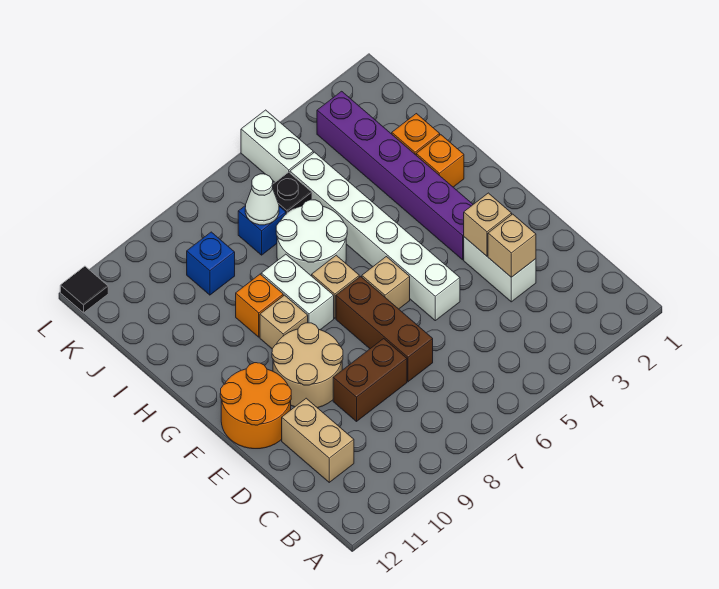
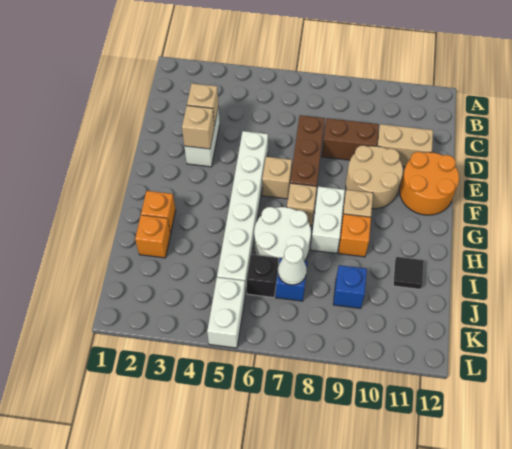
tan 1x2 brick [282,398,354,482] -> tan 1x2 brick turned to [377,124,433,167]
purple 1x6 brick [317,91,473,260] -> none
black 1x1 tile [60,266,108,313] -> black 1x1 tile moved to [393,257,424,289]

